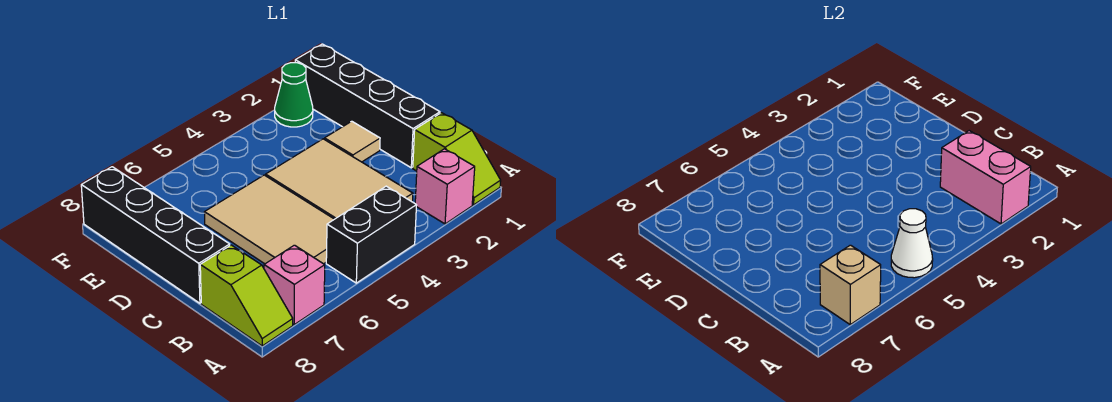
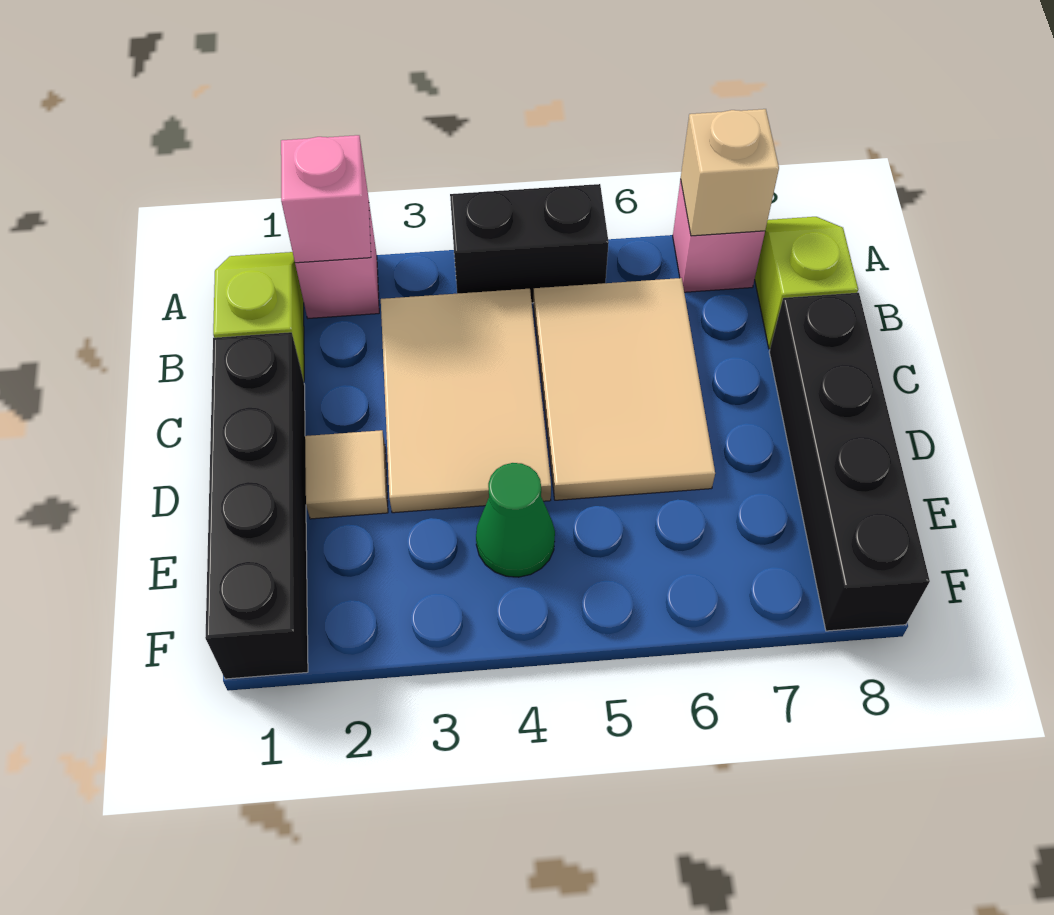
pink 1x2 brick [940,131,1031,224] -> pink 1x1 brick [281,135,371,263]
white 1x1 cone [891,209,933,278] -> none
green 1x1 cone [275,63,313,127] -> green 1x1 cone moved to [476,463,555,577]

